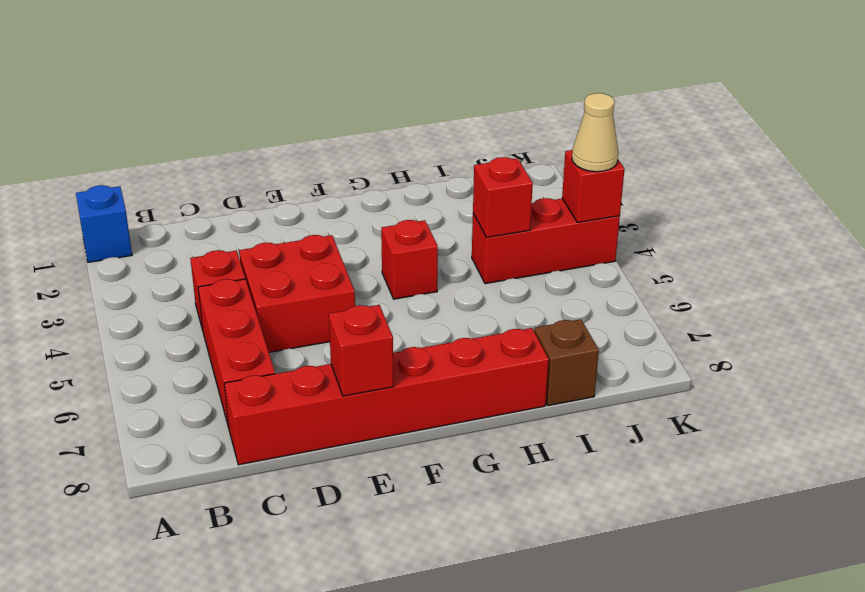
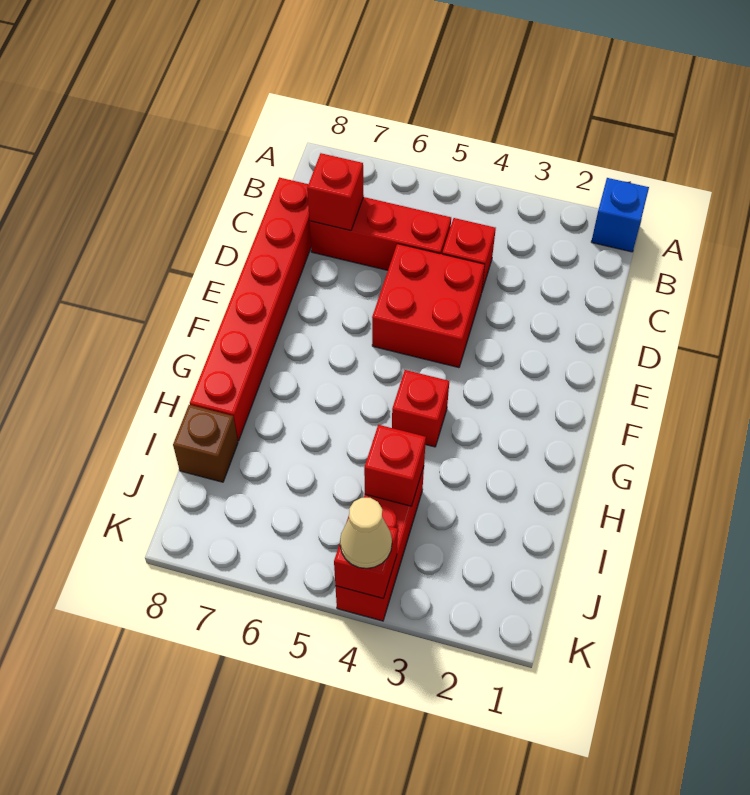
red 1x1 brick [329,305,394,396] -> red 1x1 brick moved to [307,153,364,231]

